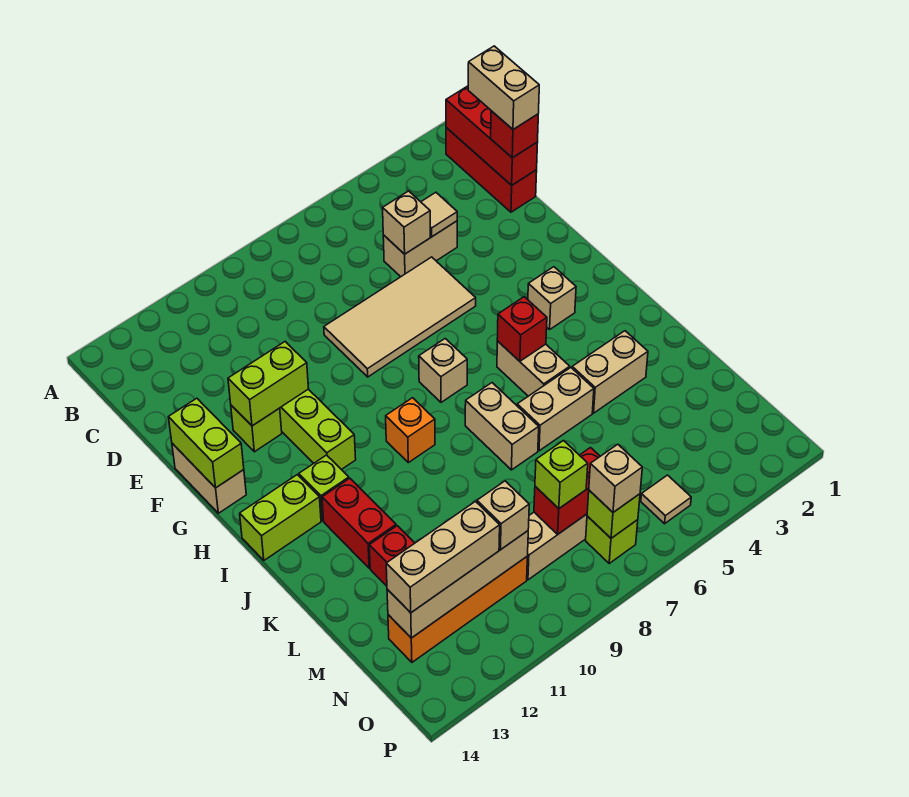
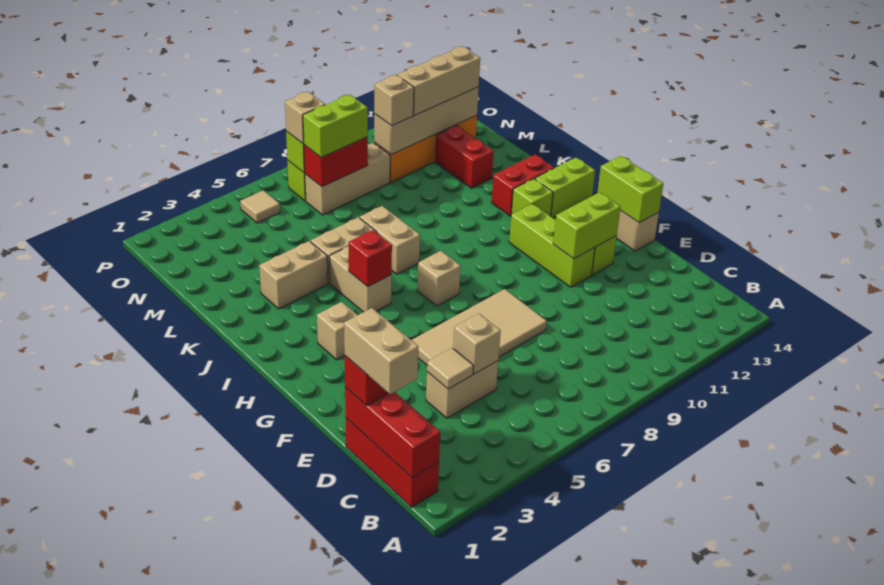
orange 1x1 brick [386,398,435,463] -> none
red 1x2 brick [322,478,396,568] -> red 1x2 brick turned to [492,155,554,216]
lime 1x1 brick [535,441,588,508] -> lime 1x2 brick [303,95,368,158]

